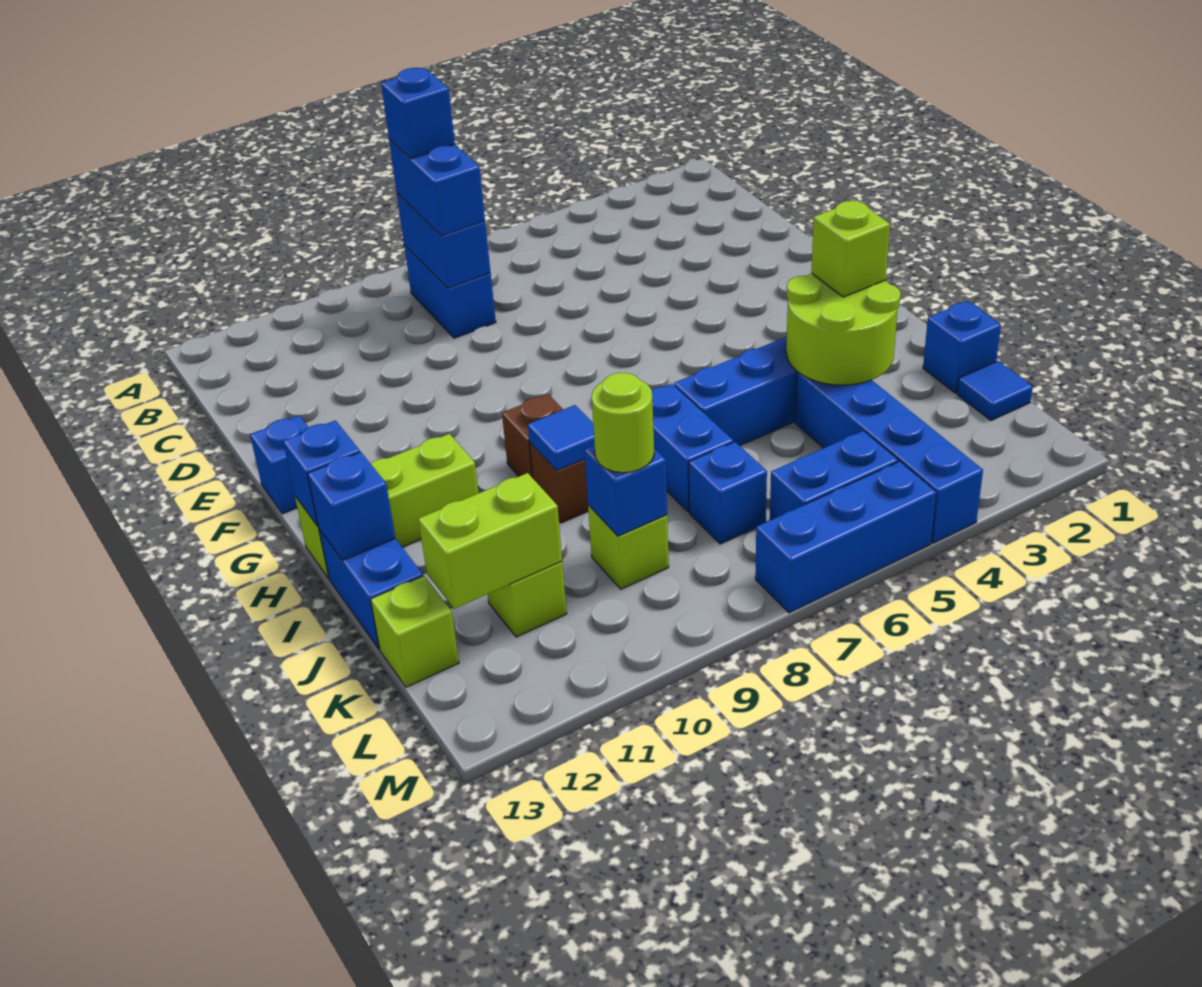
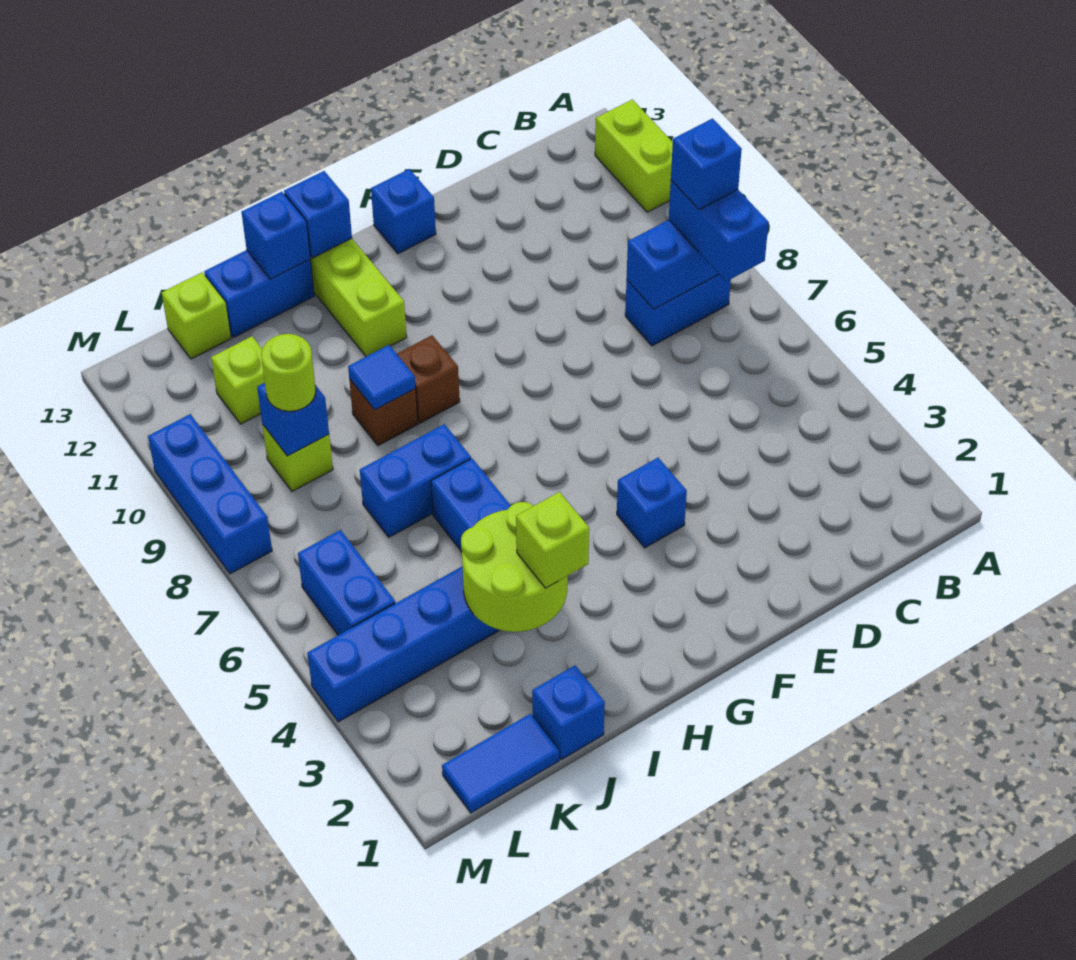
blue 1x2 brick [389,140,485,236] -> blue 1x2 brick turned to [669,180,769,281]
blue 1x1 tile [957,361,1033,420] -> blue 1x2 tile [442,714,559,813]
blue 1x1 brick [689,442,767,544] -> blue 1x1 brick moved to [617,458,687,548]
lime 1x2 brick [418,473,562,609] -> lime 1x2 brick moved to [595,99,673,212]
blue 1x3 brick [755,461,936,613] -> blue 1x3 brick moved to [148,414,272,574]

